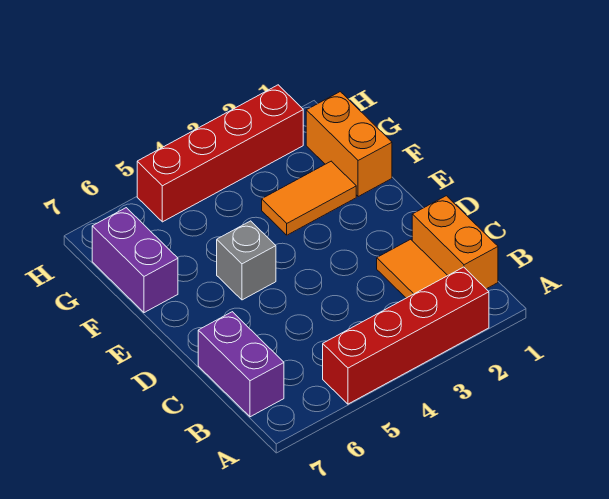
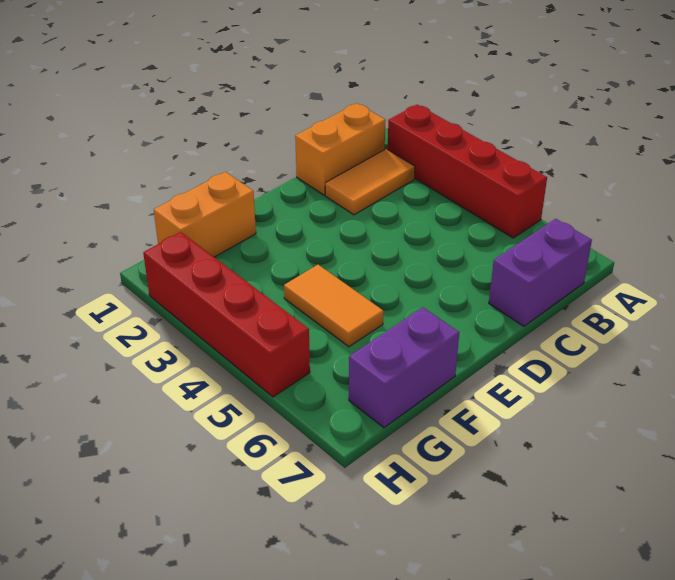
grey 1x1 brick [217,221,276,300] -> none
orange 1x2 tile [262,161,356,235] -> orange 1x2 tile moved to [284,265,383,347]

